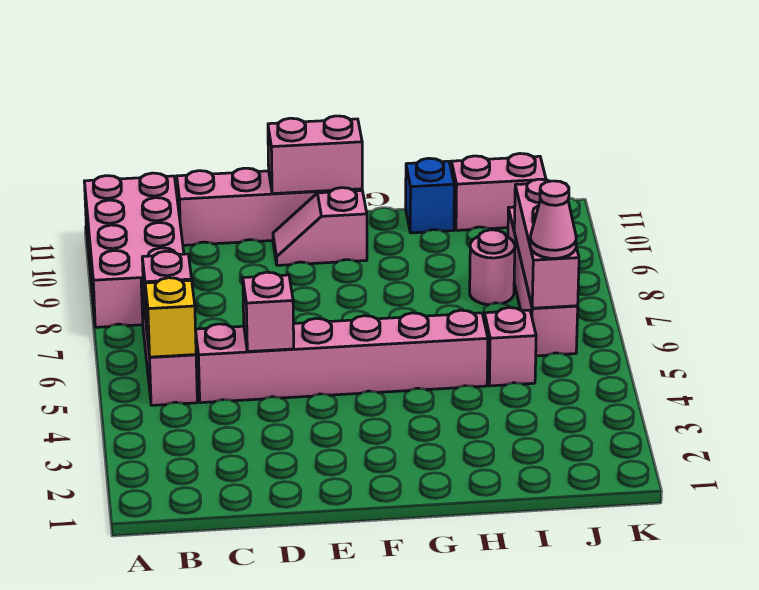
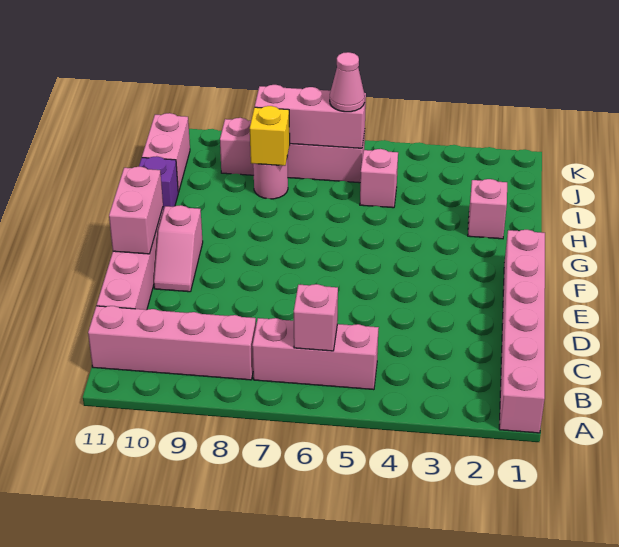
pink 2x4 brick [84,173,184,327] -> pink 1x4 brick [88,306,256,380]
yellow 1x1 brick [145,278,196,357] -> yellow 1x1 brick moved to [250,106,290,166]
pink 1x6 brick [195,310,488,403] -> pink 1x6 brick moved to [499,230,545,433]
pink 1x1 brick [243,272,294,352] -> pink 1x1 brick moved to [468,179,507,239]
blue 1x1 brick [406,158,454,233] -> purple 1x1 brick [139,156,178,211]

